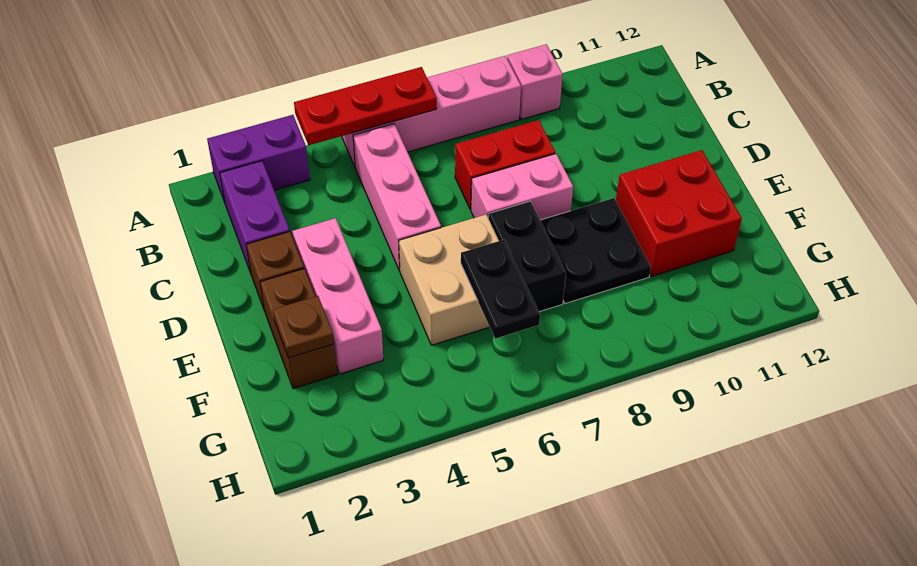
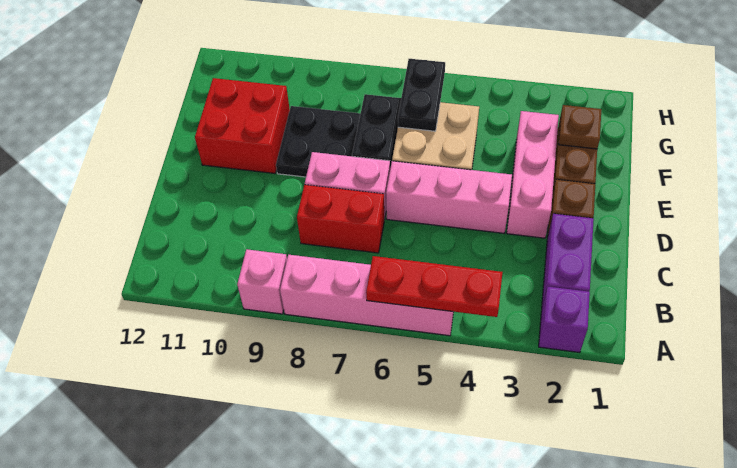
purple 1x2 brick [207,115,310,203] -> purple 1x1 brick [539,287,590,353]
pink 1x3 brick [353,124,441,271] -> pink 1x3 brick turned to [386,161,512,233]

